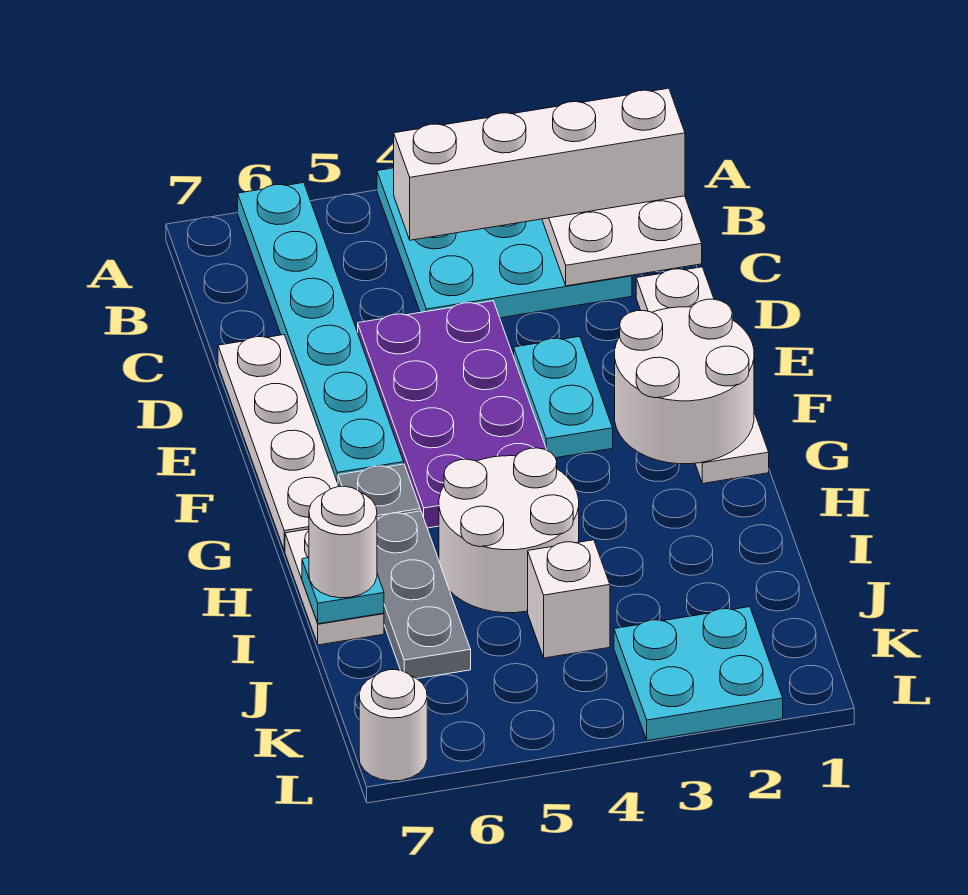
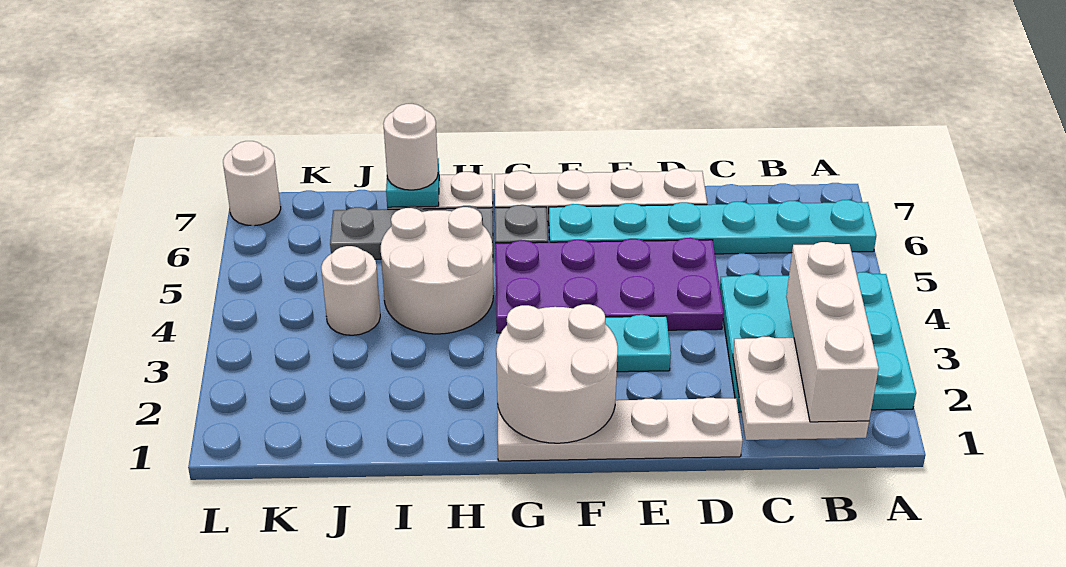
white 1x4 brick [394,88,685,240] -> white 1x3 brick [786,242,879,422]
white 1x1 brick [528,540,610,658] -> white 1x1 round brick [321,246,380,335]
cyan 2x2 plate [614,607,783,741] -> none

